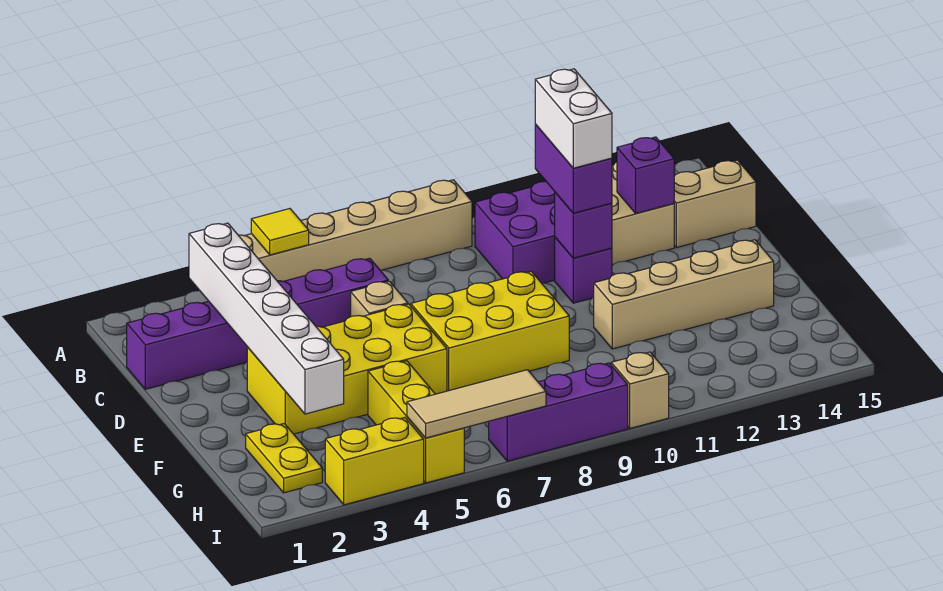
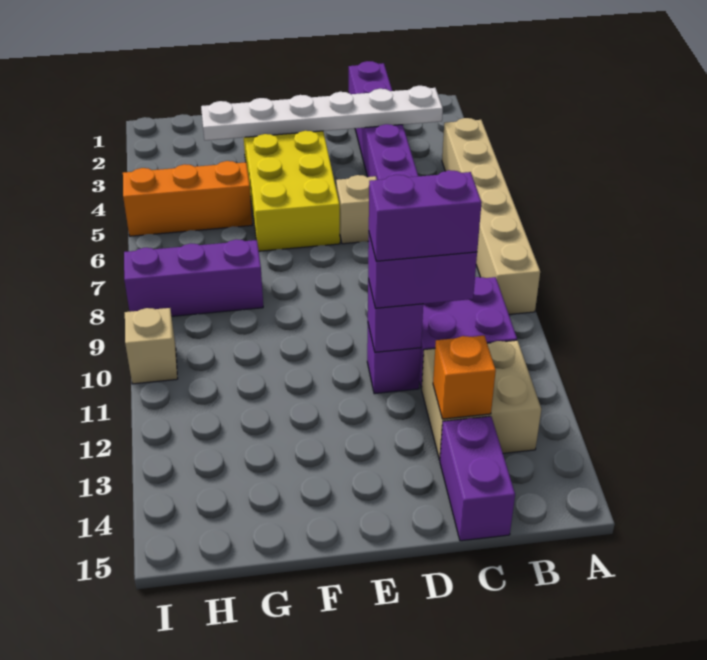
yellow 1x1 tile [251,209,309,255] -> none
white 1x6 brick [189,223,344,414] -> white 1x6 plate [201,86,443,140]
white 1x2 brick [535,69,612,168] -> purple 1x2 brick [369,170,482,261]
purple 1x1 brick [617,137,674,213] -> orange 1x1 brick [433,336,496,419]
tan 1x2 brick [674,160,756,248] -> purple 1x2 brick [440,416,515,541]
yellow 2x3 brick [410,271,569,391] -> none
tan 1x4 brick [594,240,774,349] -> none
yellow 1x2 plate [246,424,322,493] -> none
yellow 1x3 brick [368,361,464,483] -> orange 1x3 brick [123,161,252,236]
yellow 1x2 brick [325,418,424,505] -> none
tan 1x3 tile [407,370,546,438] -> none
purple 1x3 brick [489,363,628,461] -> purple 1x3 brick turned to [124,239,263,316]

